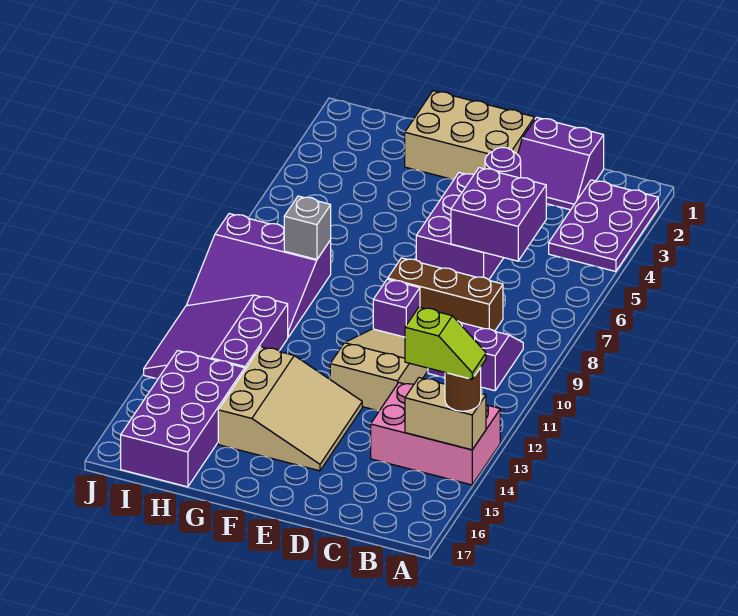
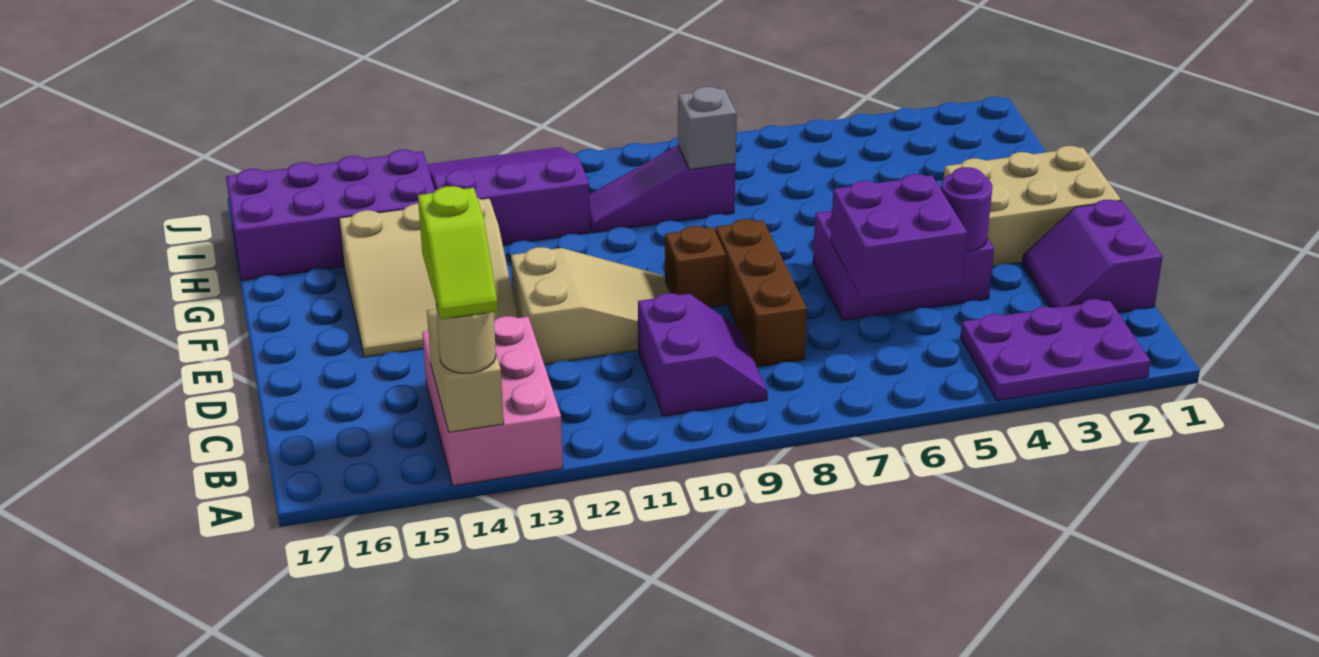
brown 1x1 round brick [445,368,481,411] -> tan 1x1 round brick [436,305,496,373]
tan 2x3 brick [405,91,535,180] -> tan 2x3 brick turned to [944,146,1121,267]
purple 1x1 brick [373,279,420,337] -> brown 1x1 brick [665,226,726,307]
purple 3x3 slope [187,214,331,337] -> purple 1x3 slope [589,145,736,233]

